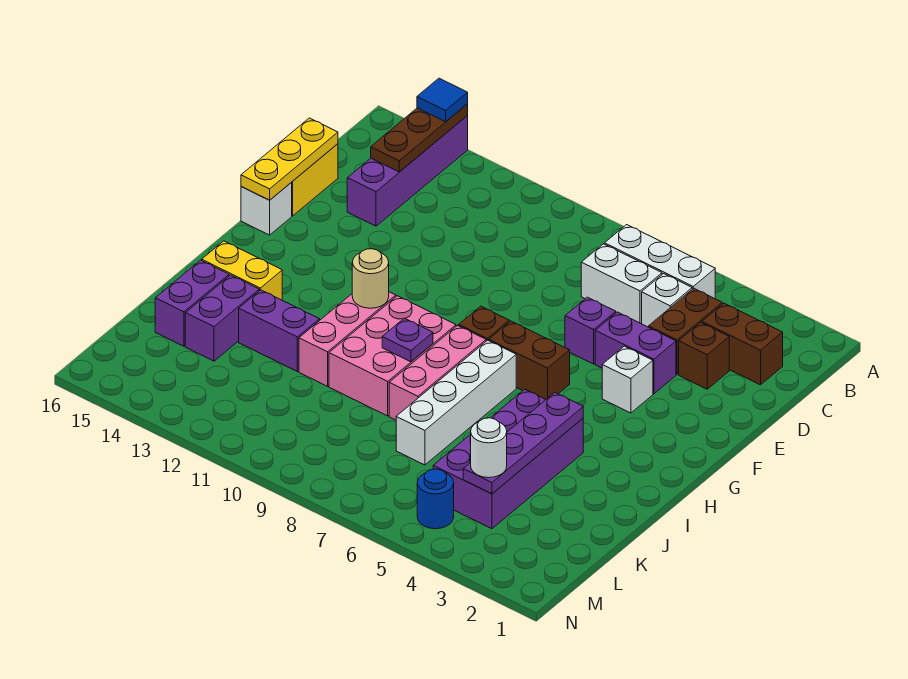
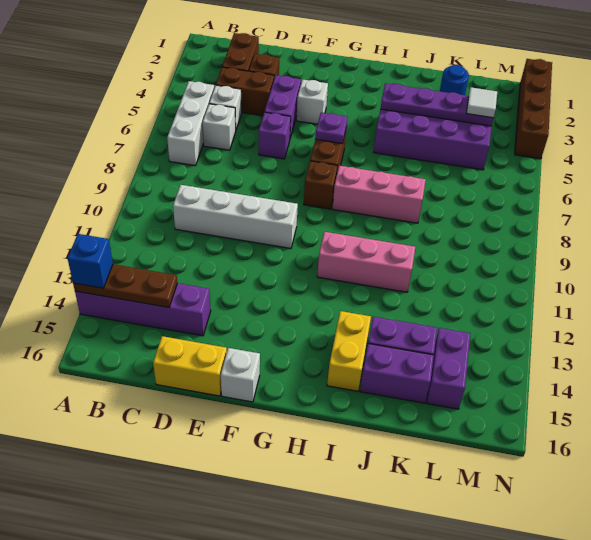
blue 1x1 tile [417,78,468,122] -> blue 1x1 brick [68,234,113,288]
white 1x2 brick [581,244,662,324] -> white 1x1 brick [203,104,236,150]
yellow 1x3 plate [241,118,338,200] -> none
white 1x4 brick [396,340,516,465] -> white 1x4 brick moved to [173,185,298,249]
pink 2x3 brick [329,296,456,416] -> none
tan 1x1 round brick [352,249,389,308] -> none
purple 1x1 plate [382,318,433,362] -> purple 1x1 plate moved to [315,113,347,144]
purple 1x2 brick [239,290,320,371] -> purple 1x2 brick moved to [427,328,470,409]
white 1x1 round brick [471,418,507,478] -> white 1x1 tile [467,87,497,118]
blue 1x1 round brick [417,469,454,529] -> blue 1x1 round brick moved to [440,65,469,95]
none -> brown 1x4 brick [515,59,552,159]

